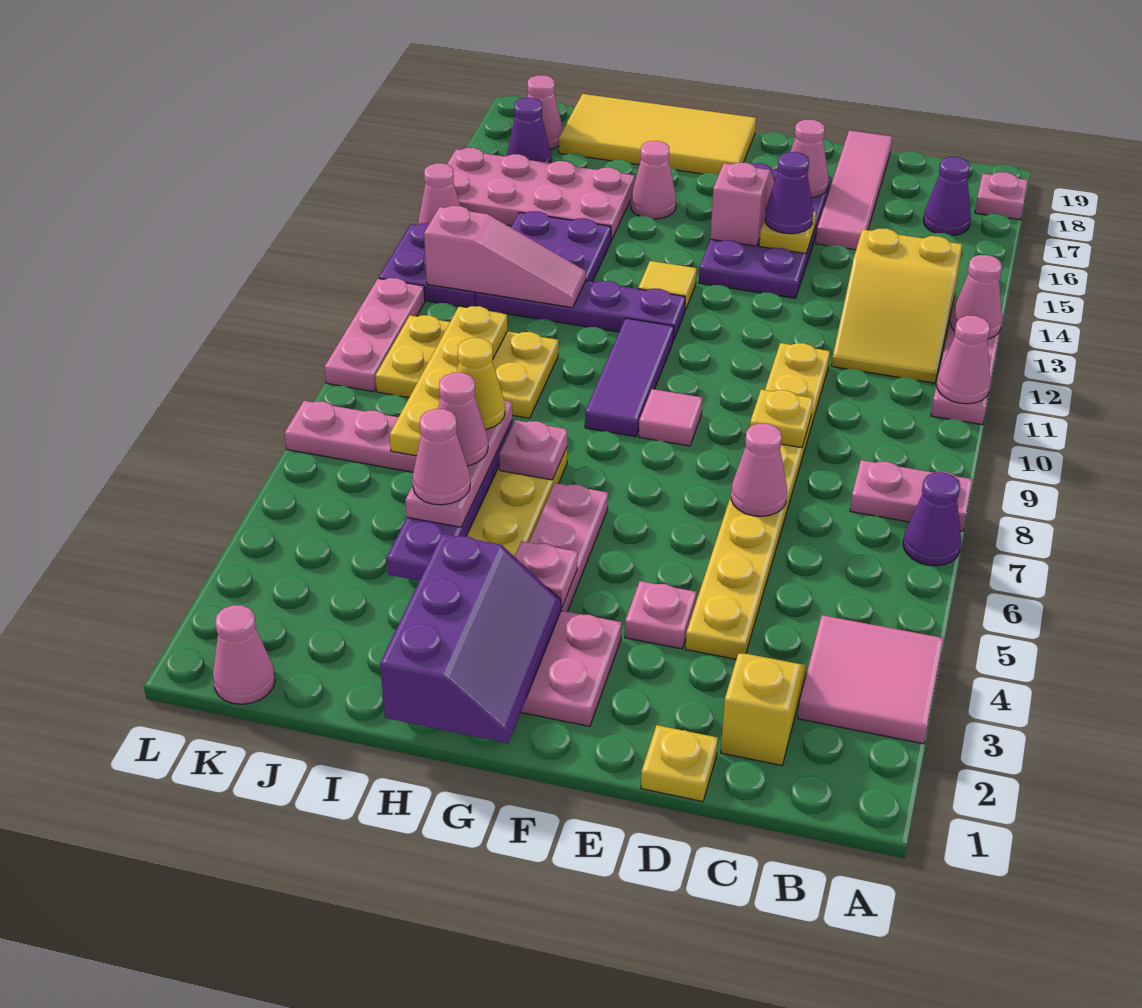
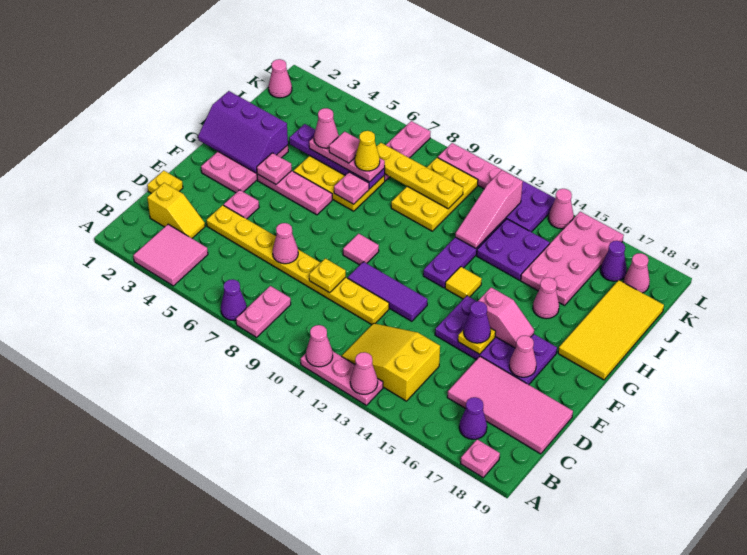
pink 1x4 tile [816,131,892,250] -> pink 2x4 tile [447,356,573,454]
purple 1x3 tile [585,318,674,437] -> purple 1x3 tile moved to [348,262,428,321]
pink 1x1 cone [438,373,488,466] -> pink 1x1 tile [329,131,360,163]

